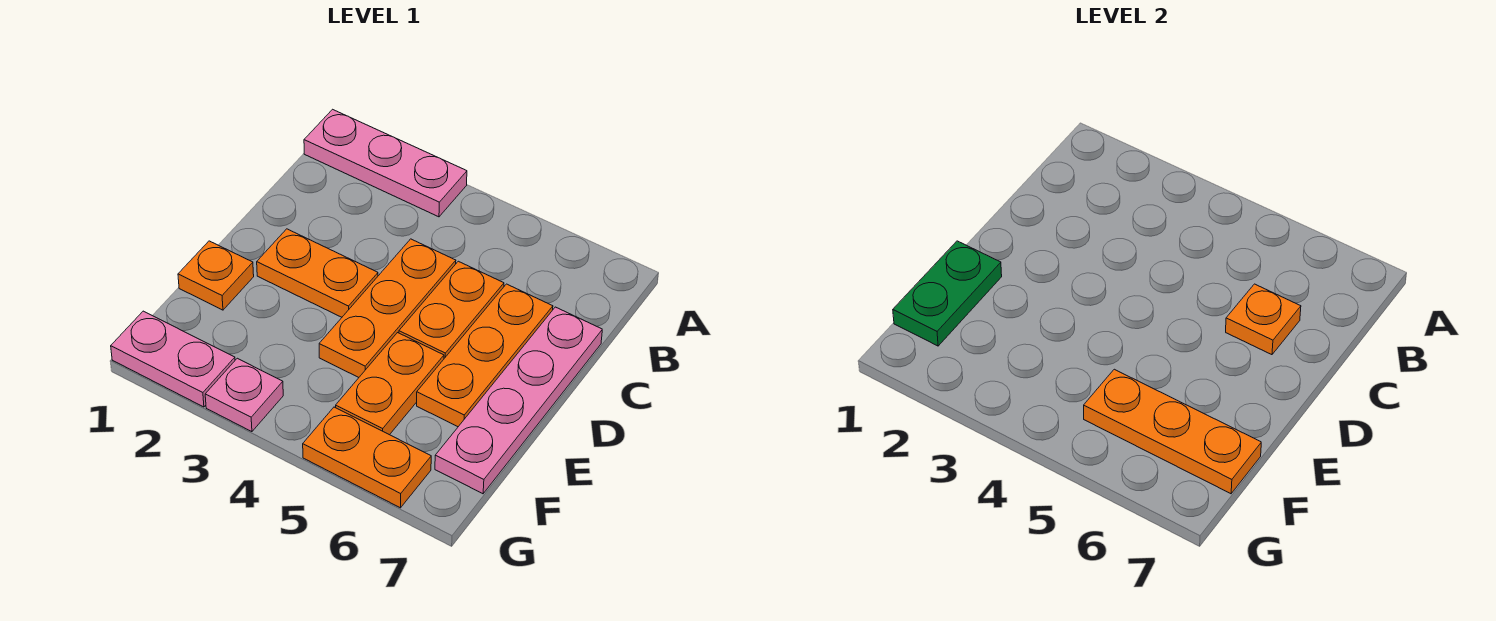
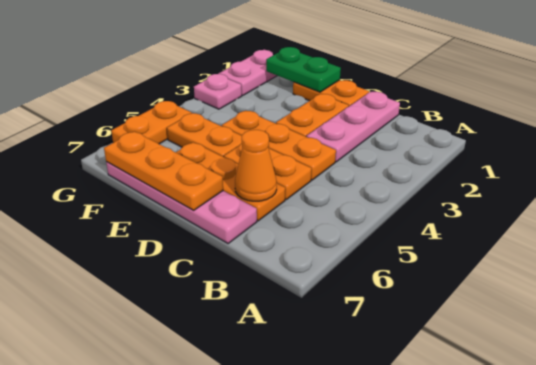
pink 1x3 plate [304,109,467,217] -> pink 1x3 plate moved to [306,92,400,162]
orange 1x1 plate [1226,284,1301,355] -> orange 1x1 cone [235,130,277,201]
orange 1x1 plate [178,241,254,310] -> orange 1x2 plate [293,80,369,106]
orange 1x3 plate [1084,369,1261,494] -> orange 1x3 plate turned to [104,131,223,210]

